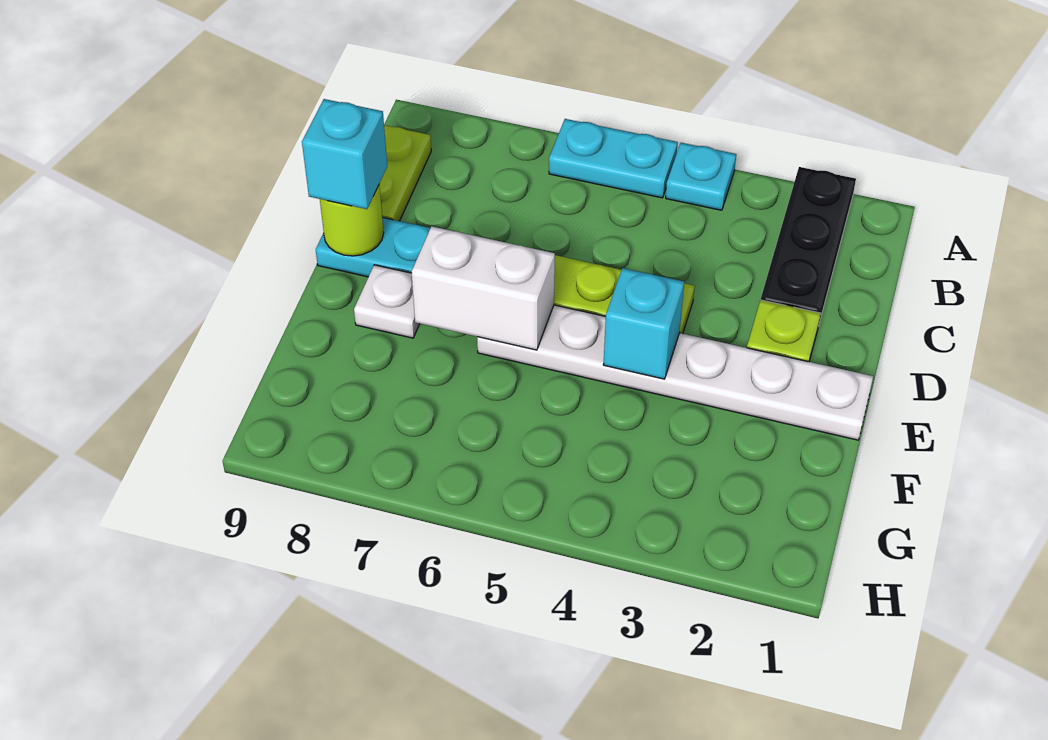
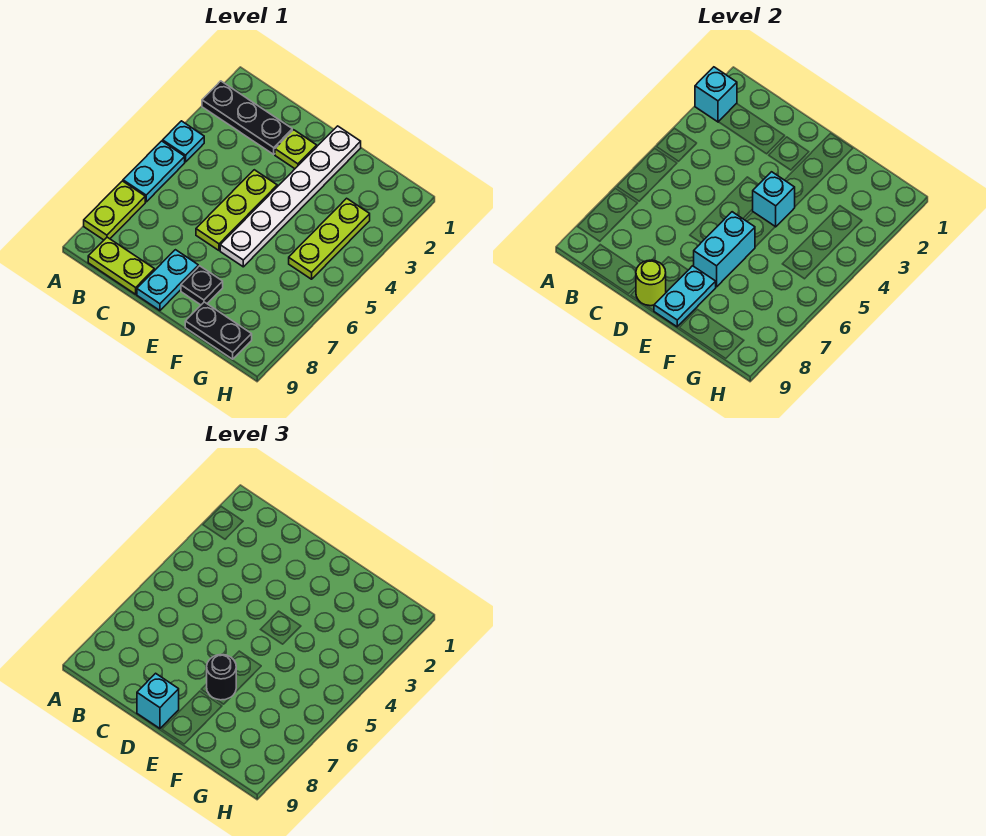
none -> cyan 1x1 brick [695,67,737,122]
none -> lime 1x2 plate [84,181,145,240]
white 1x2 brick [412,226,555,350] -> cyan 1x2 brick [694,212,755,287]
none -> black 1x1 round brick [207,655,236,700]
white 1x1 plate [354,265,420,338] -> black 1x1 plate [181,266,223,305]
none -> cyan 1x2 plate [654,266,716,327]
none -> black 1x2 plate [185,302,252,359]
none -> lime 1x3 plate [289,198,370,279]

